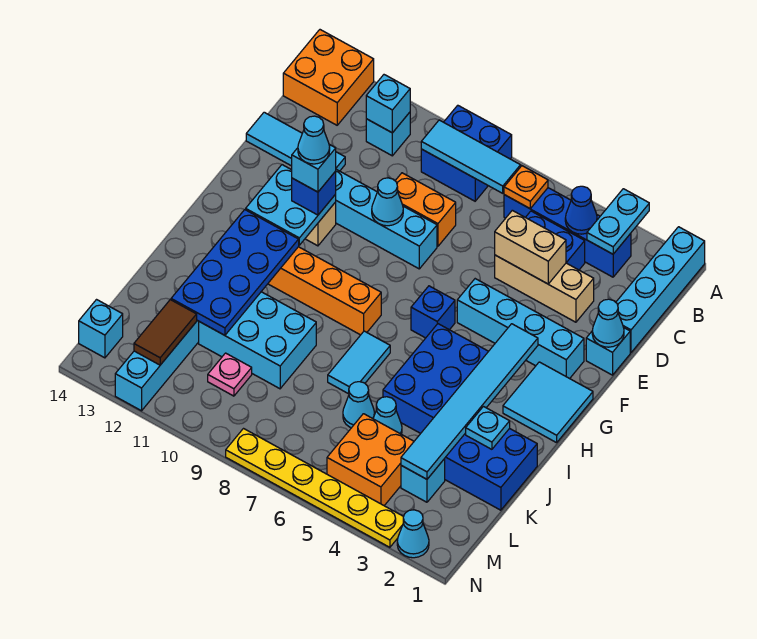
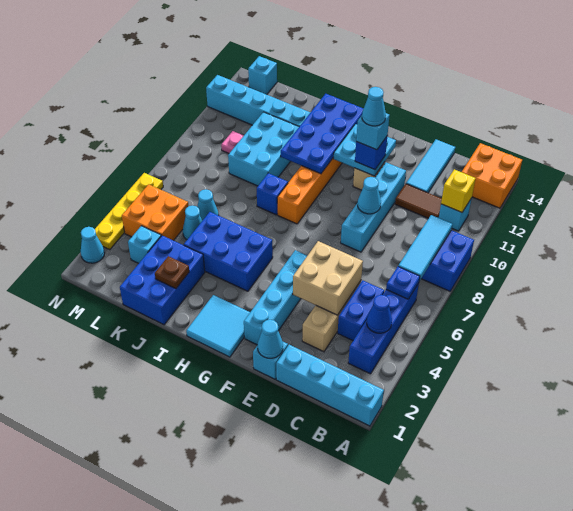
cyan 1x2 plate [587,189,649,254] -> none
orange 1x1 plate [504,166,548,208] -> blue 1x1 plate [386,267,420,299]
cyan 1x1 brick [366,75,410,133] -> yellow 1x1 brick [441,169,476,212]
tan 1x2 brick [495,210,566,284] -> tan 2x2 brick [293,241,363,315]
orange 1x2 brick [395,173,456,246] -> none
cyan 1x6 tile [401,324,538,479] -> none
blue 1x1 brick [411,286,455,338] -> blue 1x1 brick moved to [257,173,288,215]
blue 2x4 plate [171,210,299,335] -> blue 2x4 plate turned to [281,94,364,174]
cyan 1x2 tile [328,331,390,394] -> none
cyan 1x1 plate [466,407,510,449] -> brown 1x1 plate [155,256,189,289]
brown 1x2 tile [134,300,197,365] -> brown 1x2 tile moved to [395,184,442,218]
yellow 1x6 plate [226,429,403,547] -> yellow 1x4 plate [95,173,163,250]

